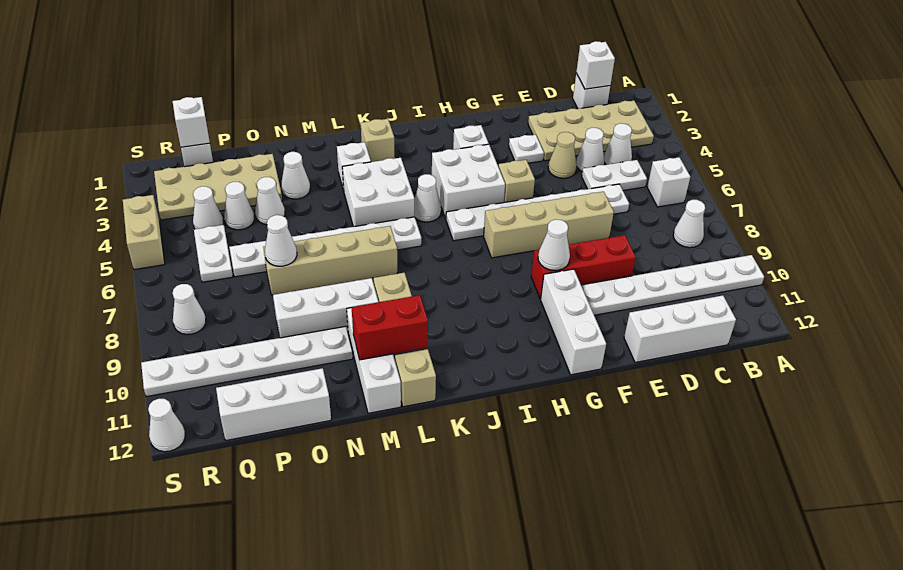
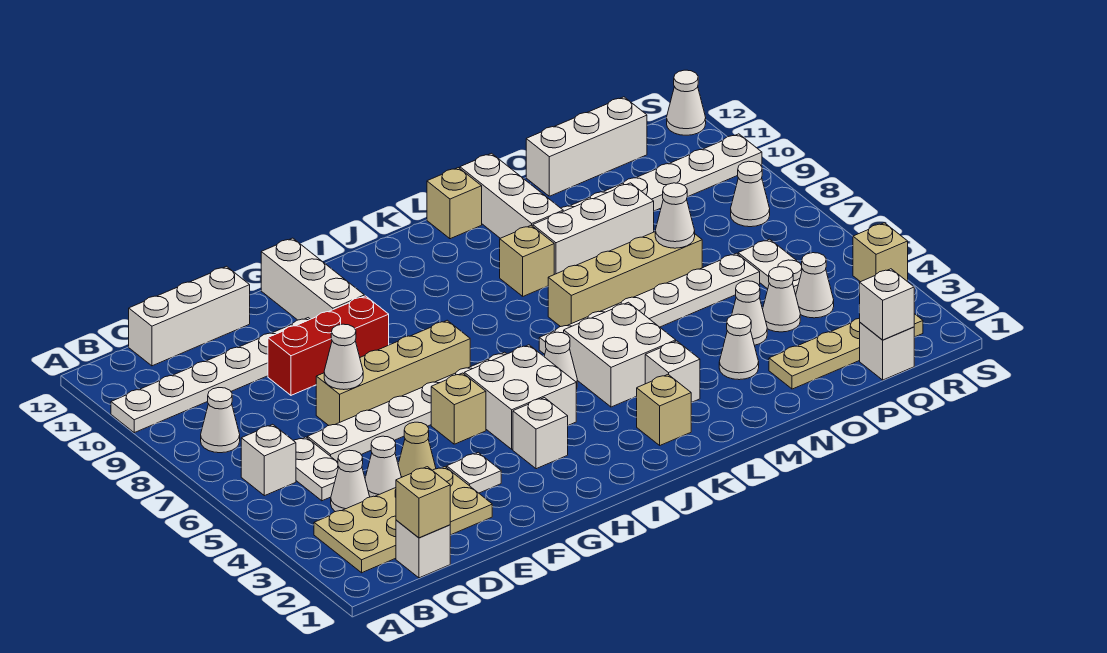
white 1x1 brick [576,41,615,89] -> tan 1x1 brick [396,467,450,538]
white 1x2 plate [582,160,647,191] -> white 1x2 plate turned to [294,437,338,501]
white 1x1 cone [538,219,570,270] -> white 1x1 cone moved to [324,324,363,390]
red 1x2 brick [352,295,428,360] -> none
tan 2x4 plate [154,154,282,220] -> tan 1x4 plate [769,314,923,389]
tan 1x2 brick [123,195,165,270] -> tan 1x1 brick [853,223,908,282]

